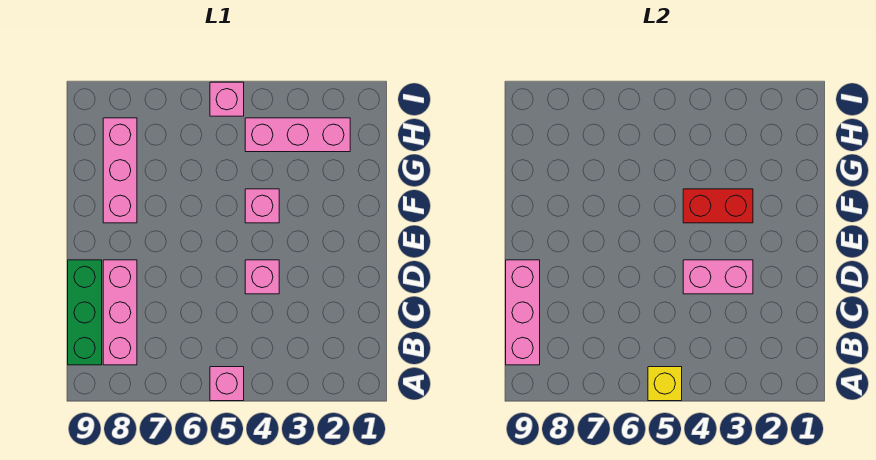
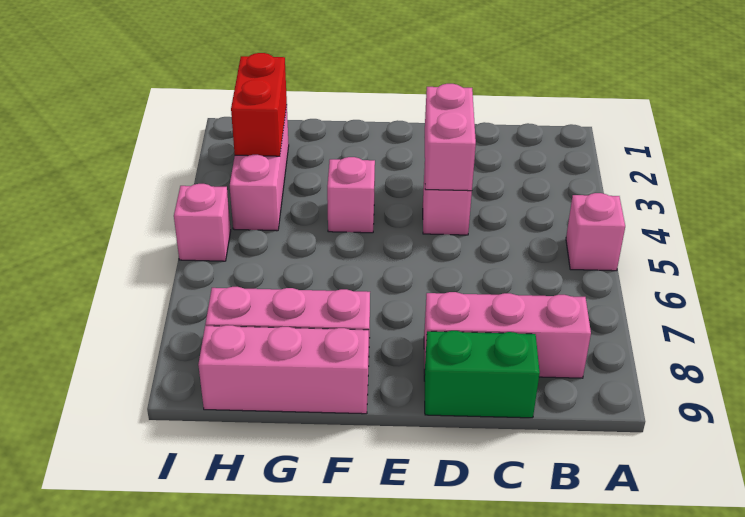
yellow 1x1 brick [648,367,682,401] -> none
green 1x3 brick [68,260,102,365] -> green 1x2 brick [424,331,540,418]
pink 1x3 brick [506,260,540,365] -> pink 1x3 brick moved to [198,325,369,414]
red 1x2 brick [683,189,753,223] -> red 1x2 brick moved to [231,53,287,156]

